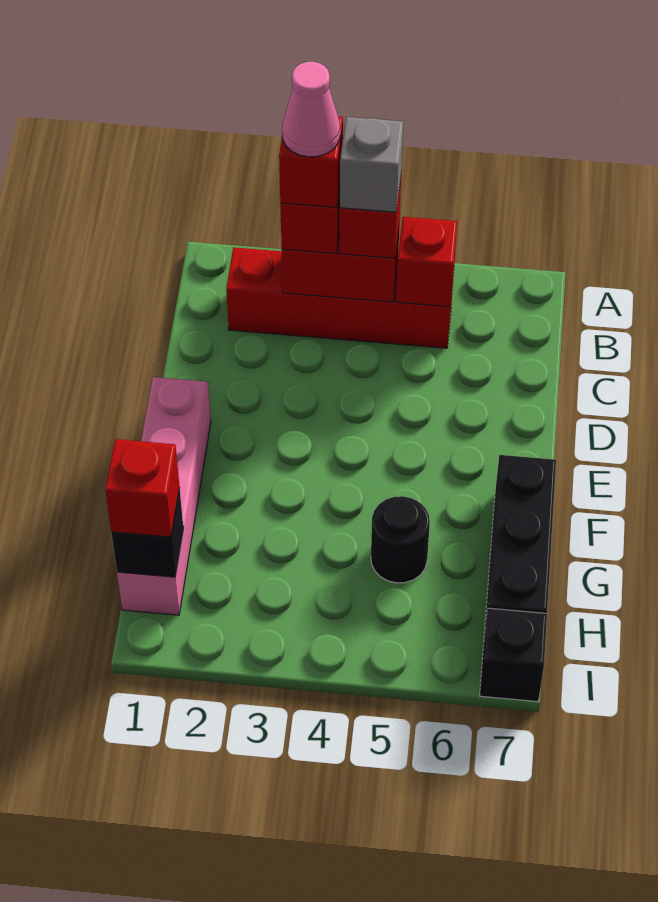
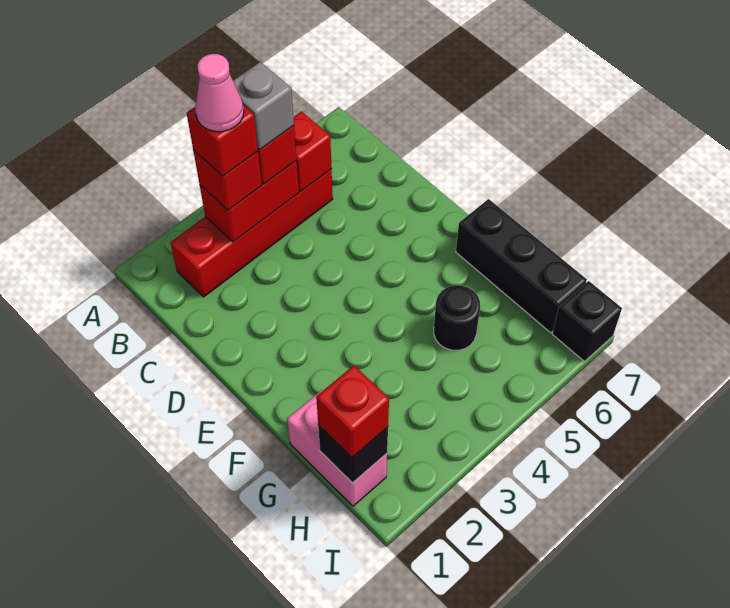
pink 1x4 brick [117,377,211,615] -> pink 1x2 brick [287,390,387,506]

